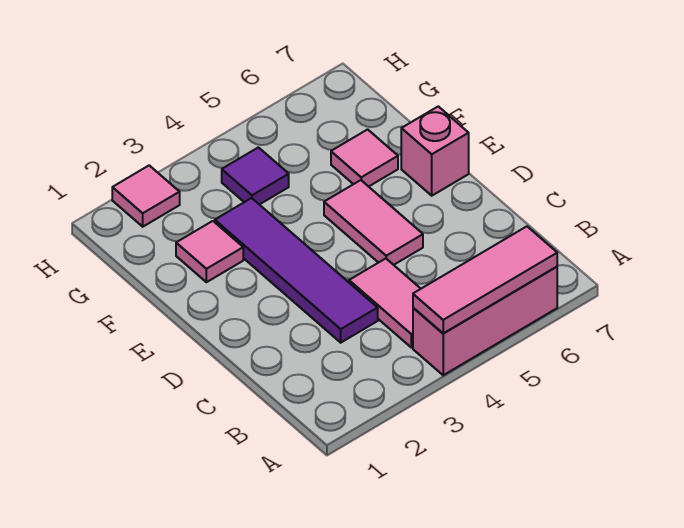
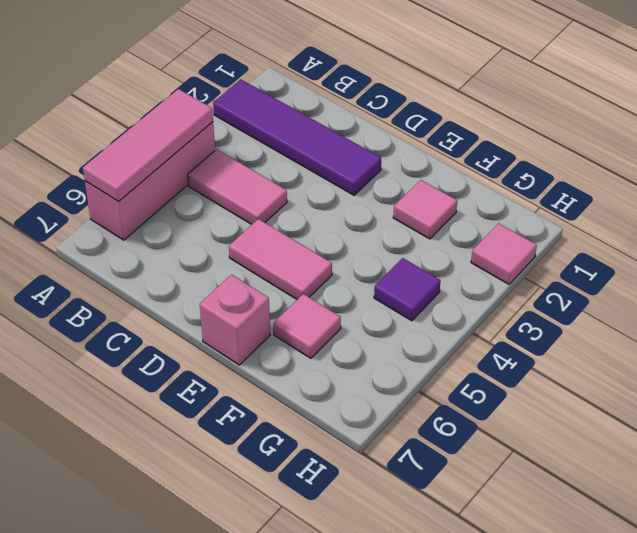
purple 1x4 tile [215,198,378,343] -> purple 1x4 tile moved to [213,79,381,195]

